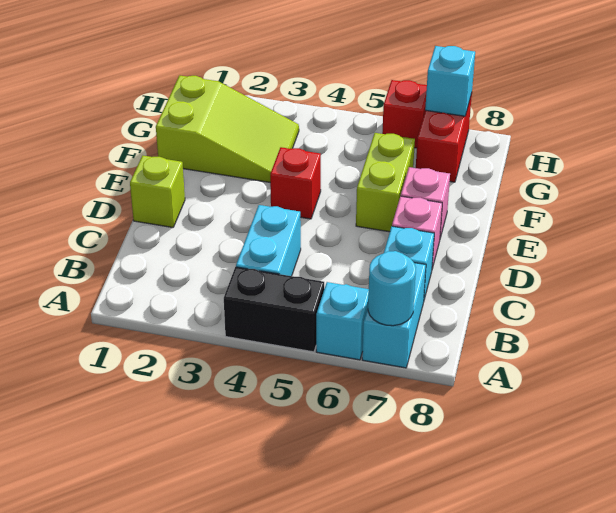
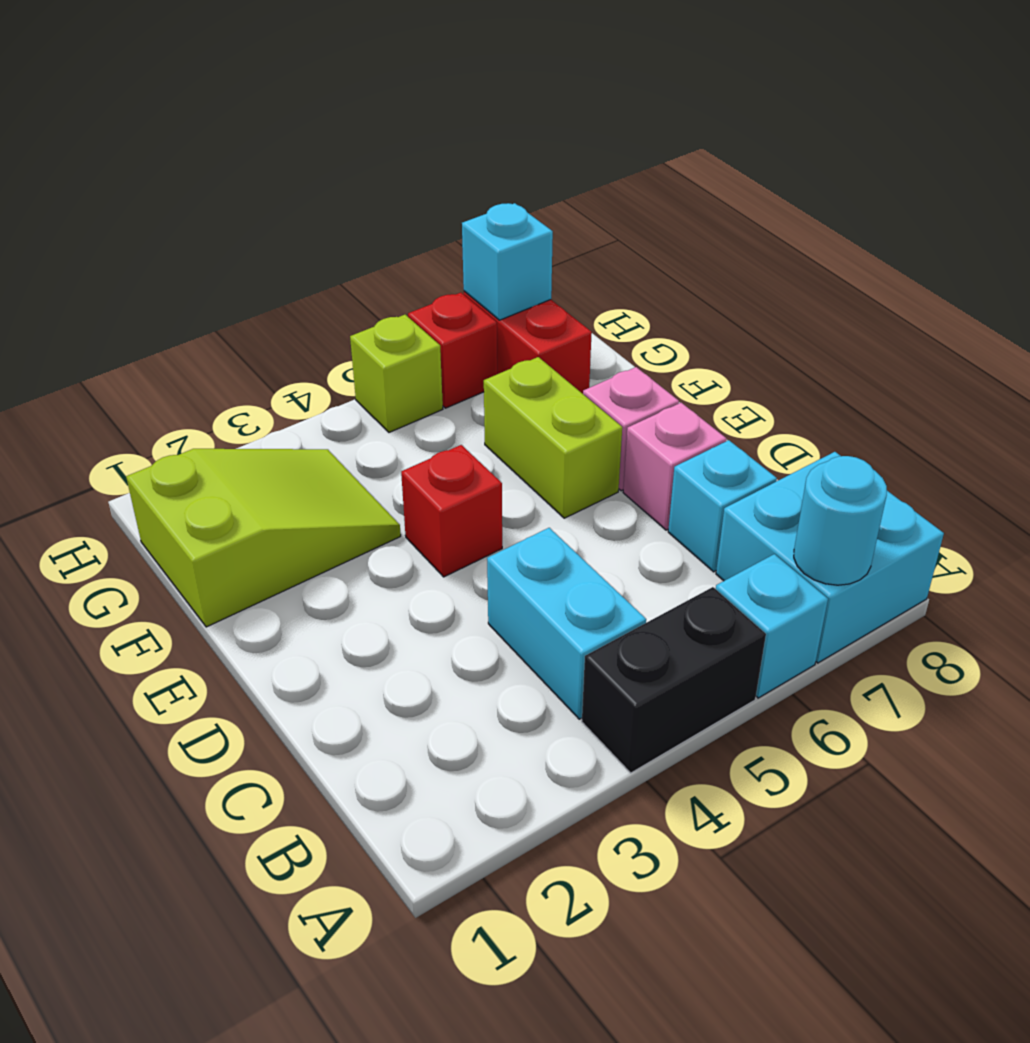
cyan 1x2 brick [362,263,426,368] -> cyan 2x2 brick [716,452,944,663]
lime 1x1 brick [130,155,185,227] -> lime 1x1 brick moved to [350,315,443,432]

